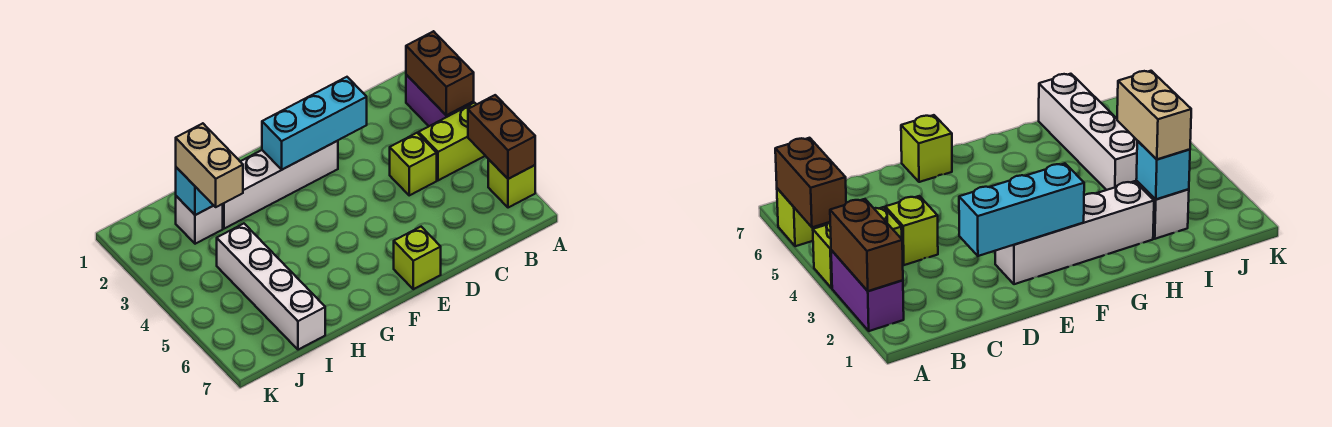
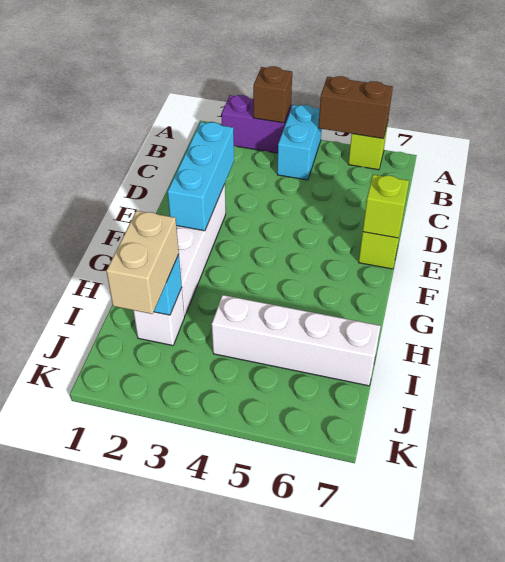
brown 1x2 brick [406,31,474,115] -> brown 1x1 brick [253,66,292,123]
lime 1x2 brick [418,103,485,180] -> cyan 1x2 brick [277,105,322,180]
lime 1x1 brick [390,133,437,195] -> lime 1x1 brick moved to [363,175,409,238]
tan 1x2 brick [176,123,243,207] -> tan 1x2 brick turned to [106,211,179,314]

